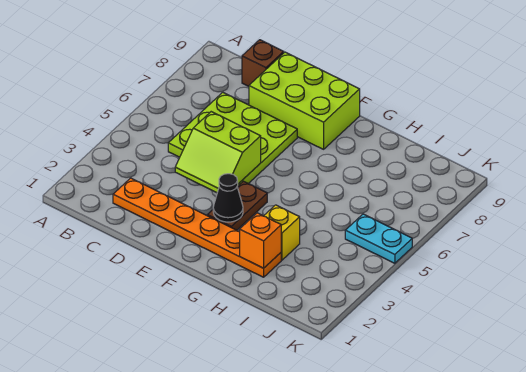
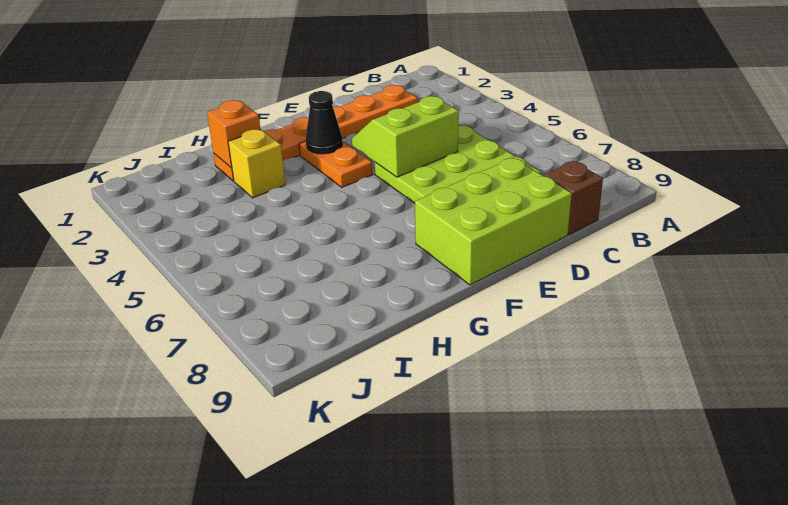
brown 1x2 plate [207,181,267,230] -> orange 1x2 plate [299,141,373,187]
cyan 1x2 plate [345,214,412,263] -> none

